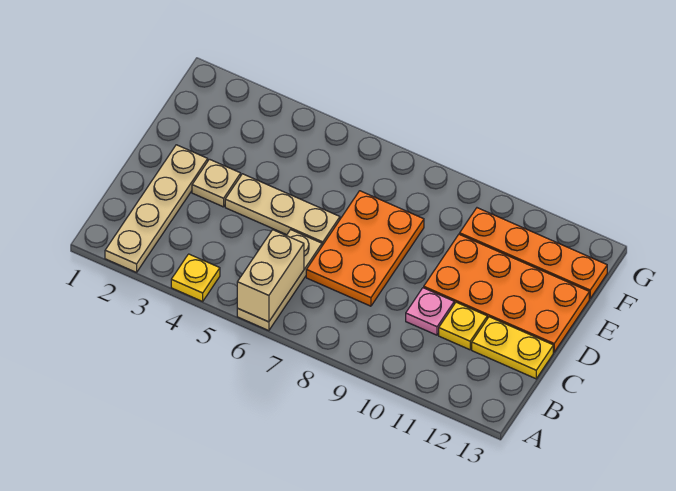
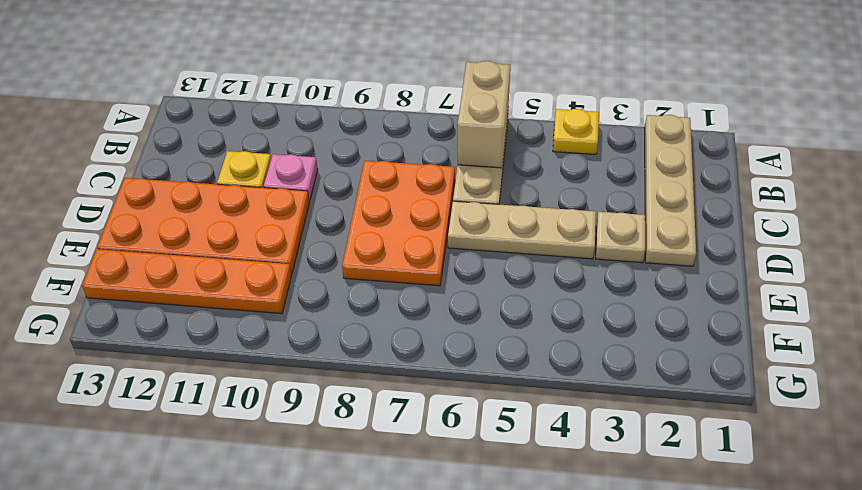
yellow 1x2 plate [472,317,553,379] -> none

